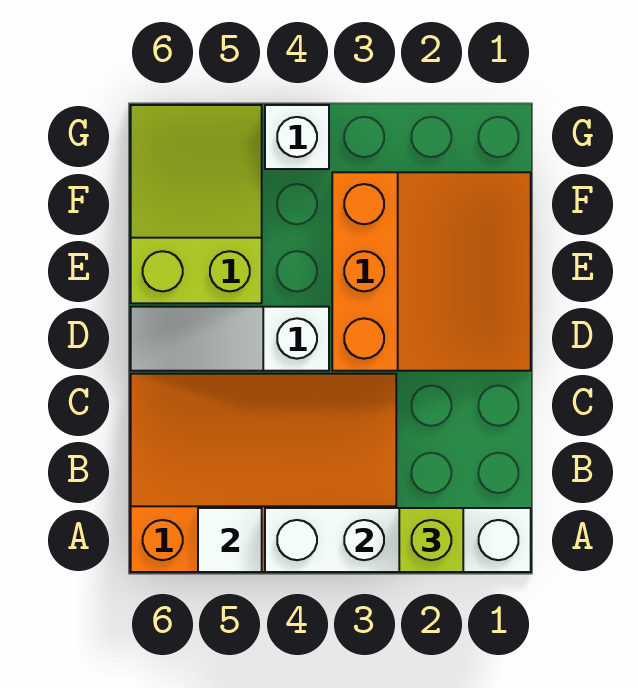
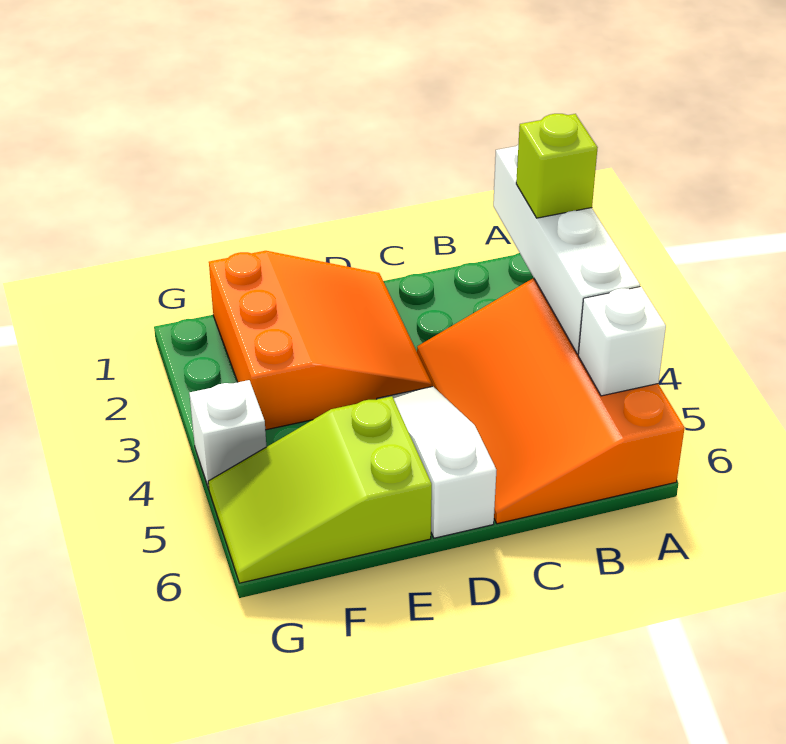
white 1x1 tile [198,508,262,572] -> white 1x1 brick [578,287,666,396]
orange 3x3 slope [332,172,531,371] -> orange 3x3 slope turned to [209,251,432,430]
white 1x3 slope [131,307,329,371] -> white 1x3 slope turned to [377,386,496,538]

